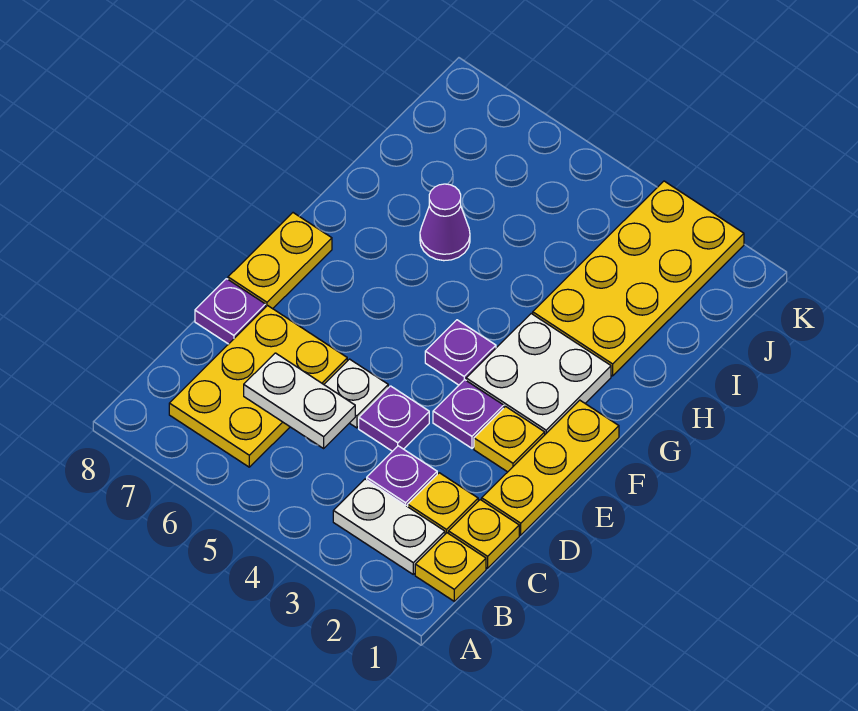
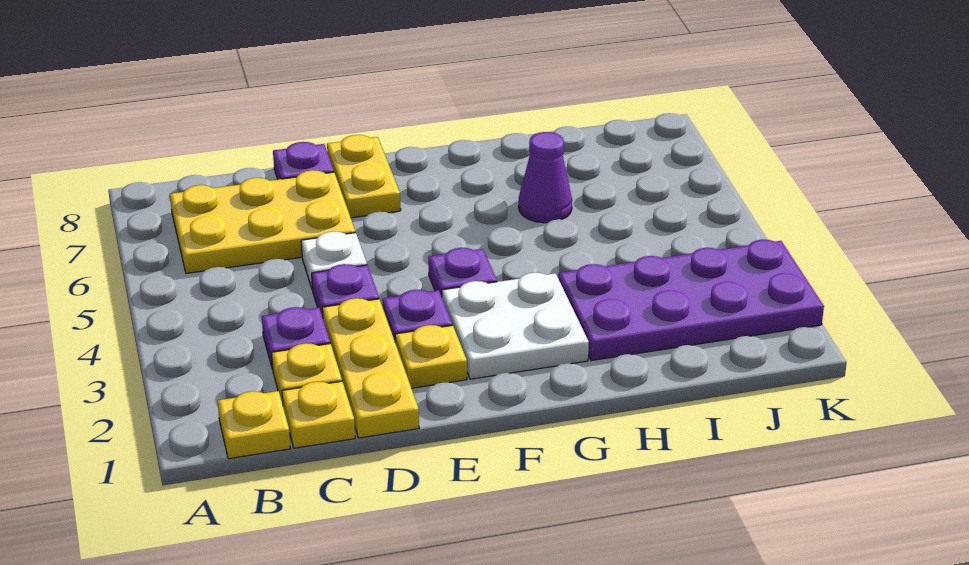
white 1x2 plate [333,479,445,574] -> none
white 1x2 plate [244,353,355,448] -> none
yellow 1x3 plate [482,400,619,535] -> yellow 1x3 plate turned to [322,298,419,438]
yellow 1x2 plate [228,213,332,309] -> yellow 1x2 plate turned to [327,135,401,218]
yellow 2x4 plate [533,181,744,376] -> purple 2x4 plate [558,240,824,361]

